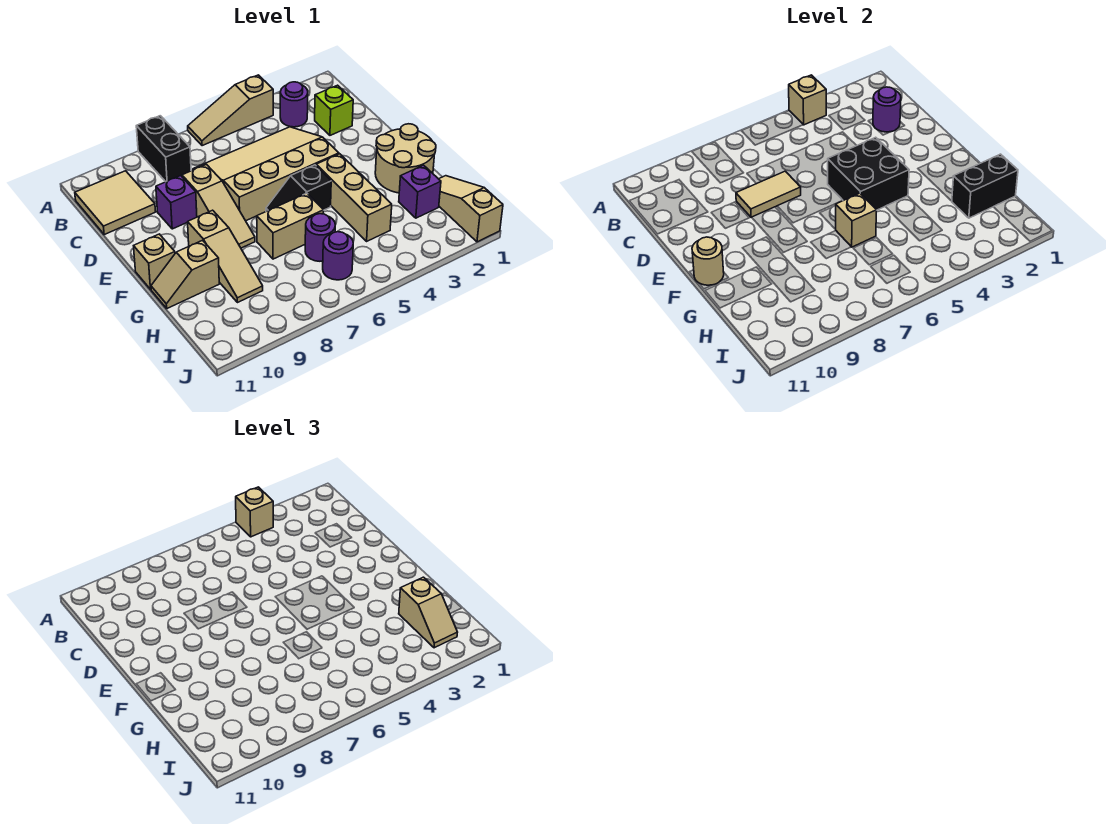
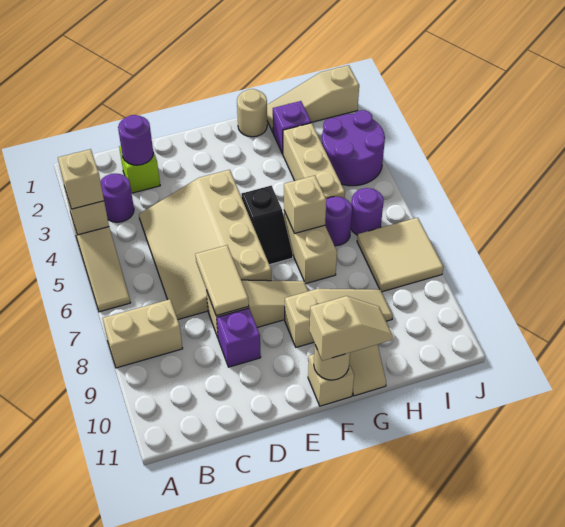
black 1x2 brick [136,116,191,182] -> tan 1x2 brick [103,299,183,368]
tan 2x2 tile [75,171,156,234] -> tan 2x2 tile moved to [357,218,443,292]
black 2x2 brick [828,137,909,210] -> none
tan 2x2 round brick [375,124,436,193] -> tan 1x1 round brick [237,89,267,137]
tan 1x3 brick [316,154,392,241] -> tan 1x3 brick turned to [283,123,345,199]
black 1x2 brick [952,154,1018,218] -> none
tan 1x2 slope [399,577,458,648] -> tan 1x2 slope moved to [310,296,393,361]
none -> purple 2x2 round brick [322,110,385,186]

